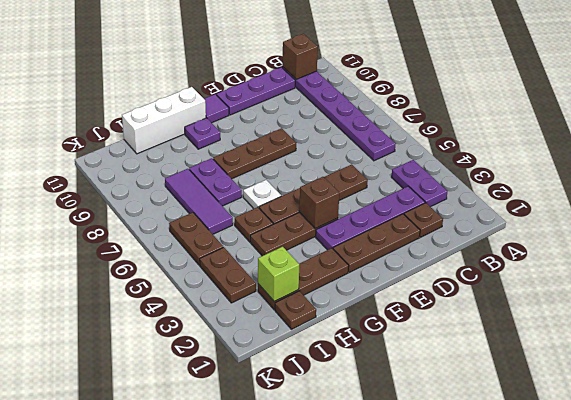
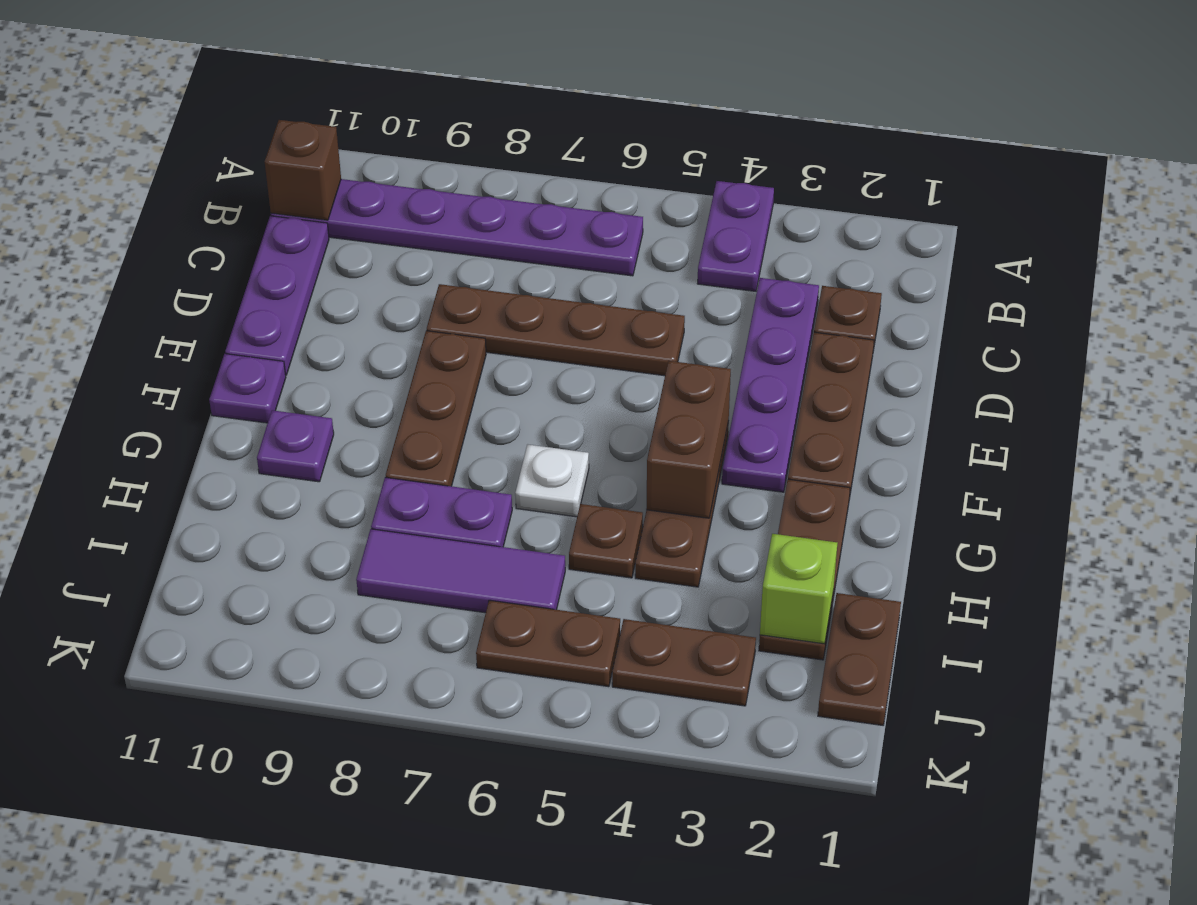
purple 1x2 plate [391,160,448,207] -> purple 1x2 plate turned to [697,181,774,291]
brown 1x4 plate [259,165,368,224] -> brown 1x4 plate turned to [427,284,685,376]
brown 1x1 brick [299,177,339,228] -> brown 1x2 brick [646,361,731,518]
purple 1x1 tile [204,94,229,123] -> purple 1x1 plate [209,354,286,423]
white 1x3 brick [122,87,206,154] -> none
brown 1x1 plate [275,291,316,329] -> brown 1x2 plate [818,593,901,725]

